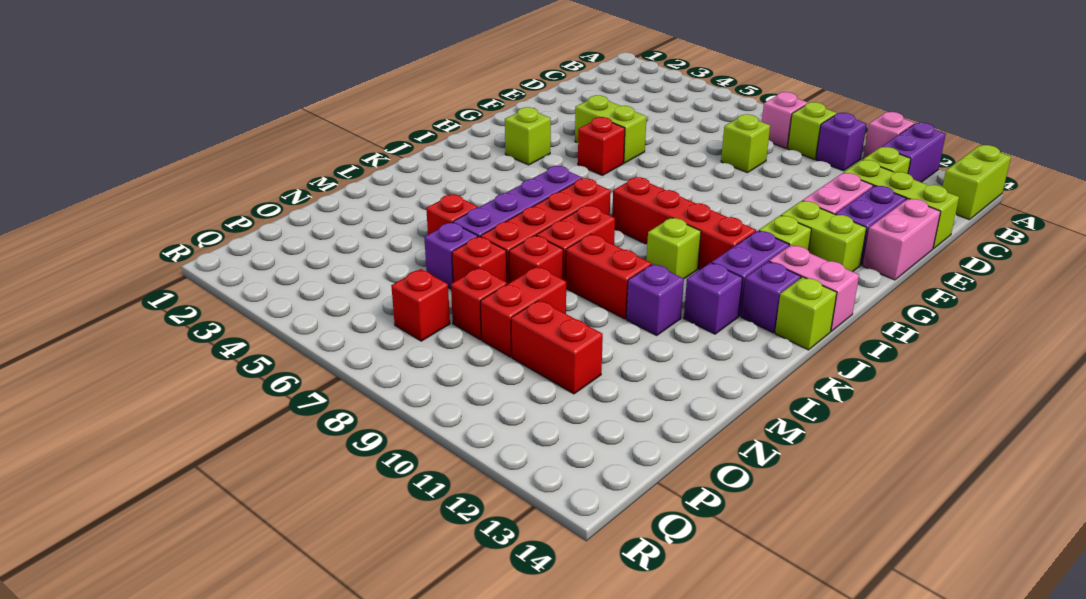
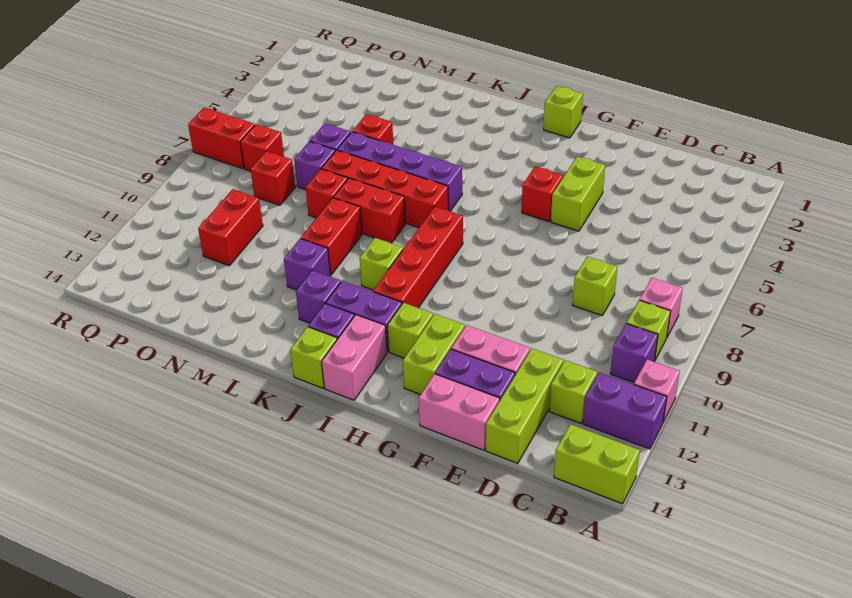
lime 1x1 brick [505,107,551,165] -> lime 1x1 brick moved to [544,86,583,138]
red 1x1 brick [452,237,507,282] -> purple 1x1 brick [294,141,335,190]
red 1x2 brick [480,266,566,357] -> red 1x2 brick moved to [188,107,255,169]

